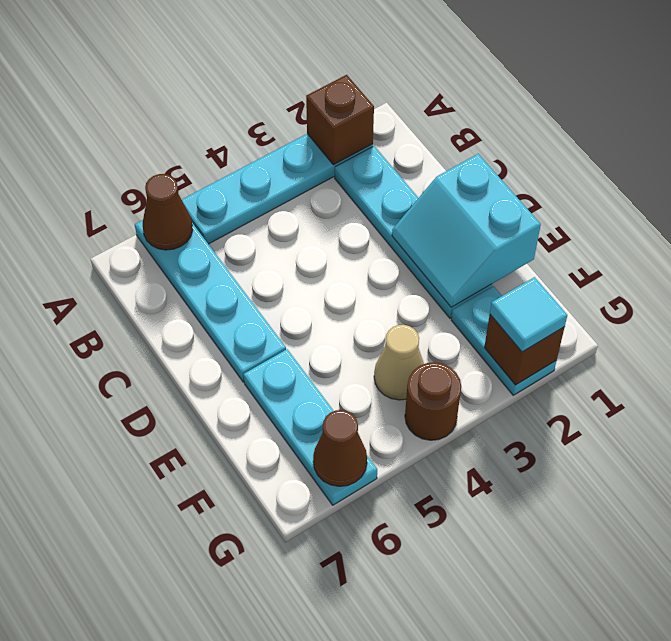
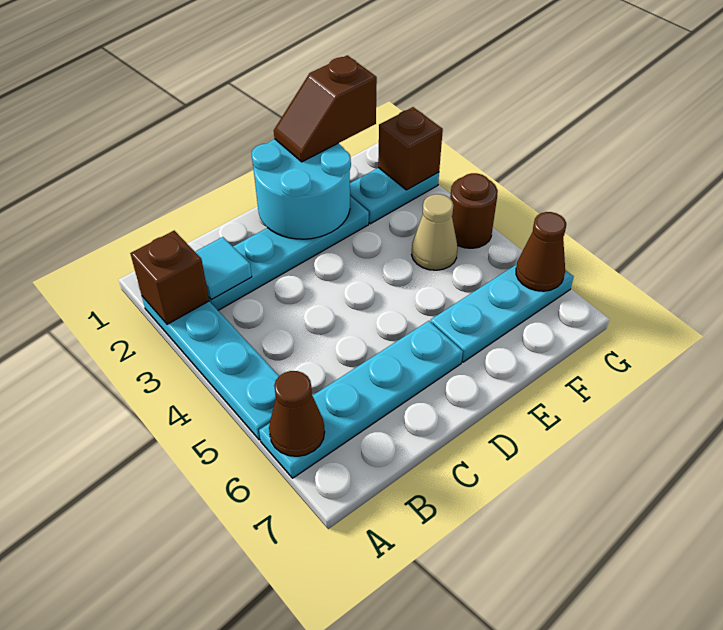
cyan 2x2 slope [392,154,541,307] -> cyan 2x2 round brick [252,139,351,239]
none -> brown 1x2 slope [274,55,377,162]
cyan 1x1 tile [490,277,567,352] -> cyan 1x1 tile moved to [195,237,252,300]

